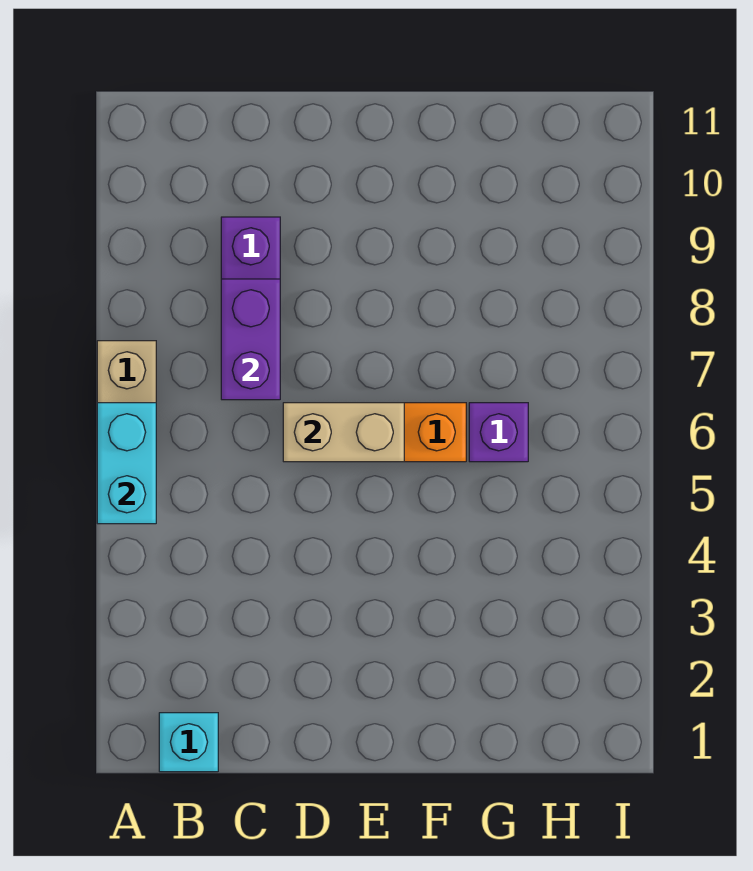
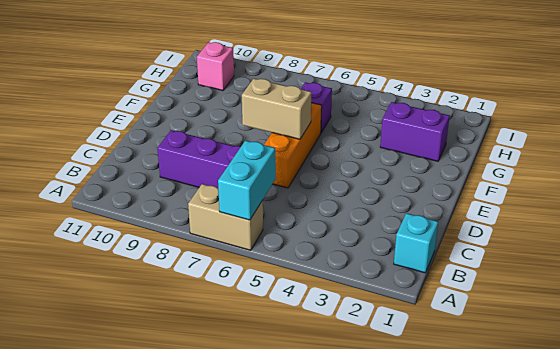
cyan 1x2 brick [97,403,156,524] -> cyan 1x2 brick turned to [218,141,276,220]
purple 1x2 brick [221,279,280,400] -> purple 1x2 brick moved to [380,102,450,161]
tan 1x2 brick [283,403,404,462] -> tan 1x2 brick turned to [242,79,312,139]
none -> pink 1x1 brick [197,42,234,91]

